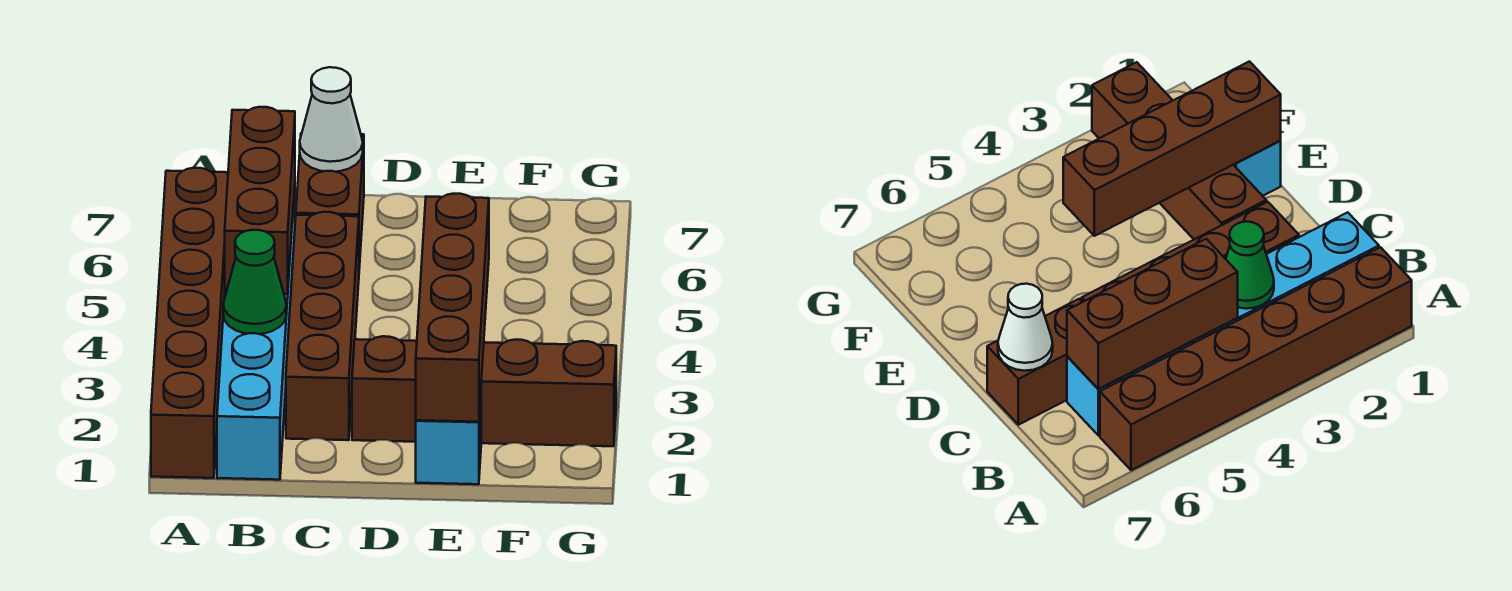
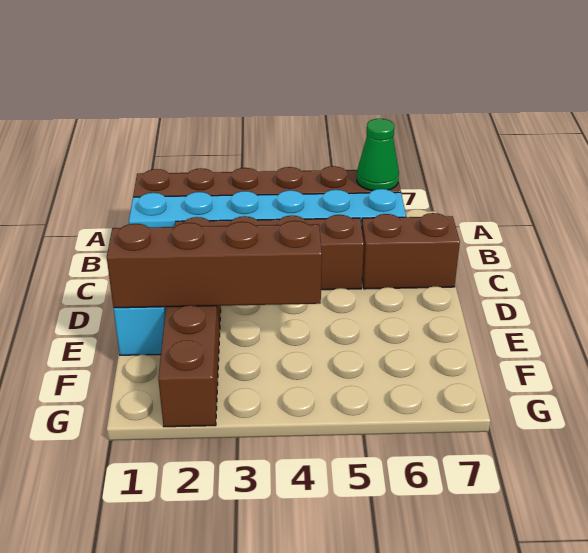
green 1x1 cone [223,230,286,334] -> green 1x1 cone moved to [357,119,399,191]
brown 1x3 brick [225,107,295,294] -> none
white 1x1 cone [300,67,363,172] -> none

